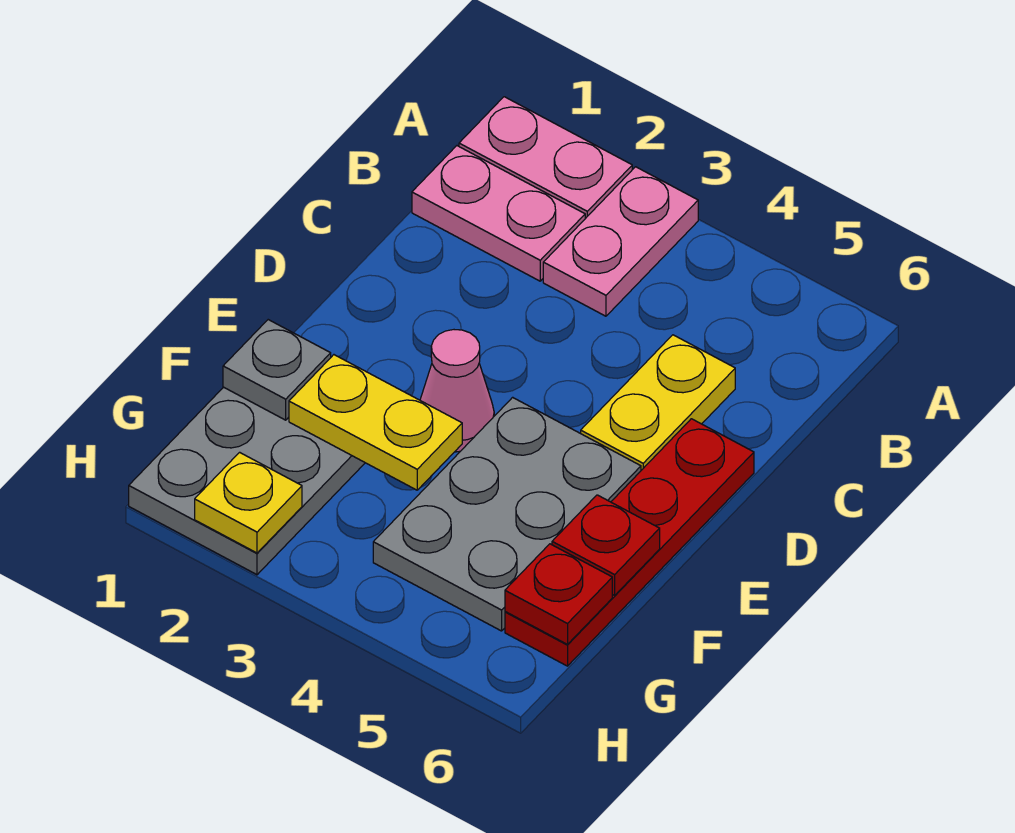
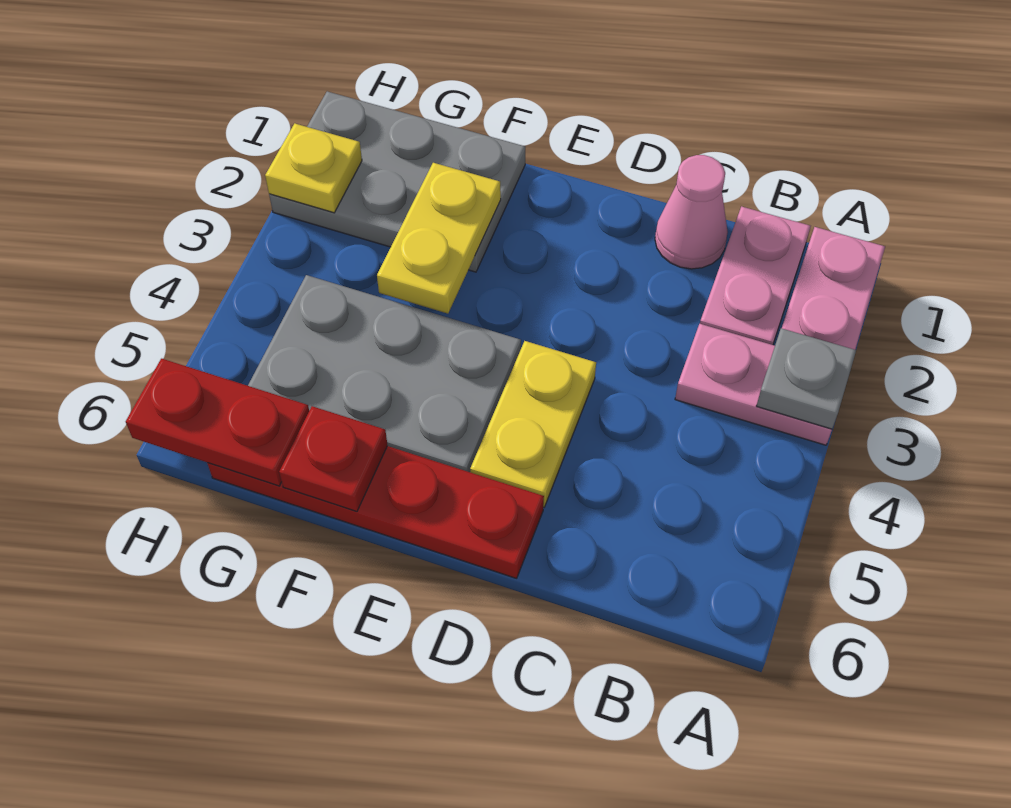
yellow 1x2 plate [581,335,735,470] -> yellow 1x2 plate turned to [470,341,596,507]
pink 1x1 cone [420,330,494,452] -> pink 1x1 cone moved to [655,155,728,269]
grey 1x1 plate [223,320,331,420] -> grey 1x1 plate moved to [757,328,856,429]
red 1x1 plate [505,544,612,644] -> red 1x2 plate [126,359,309,486]

